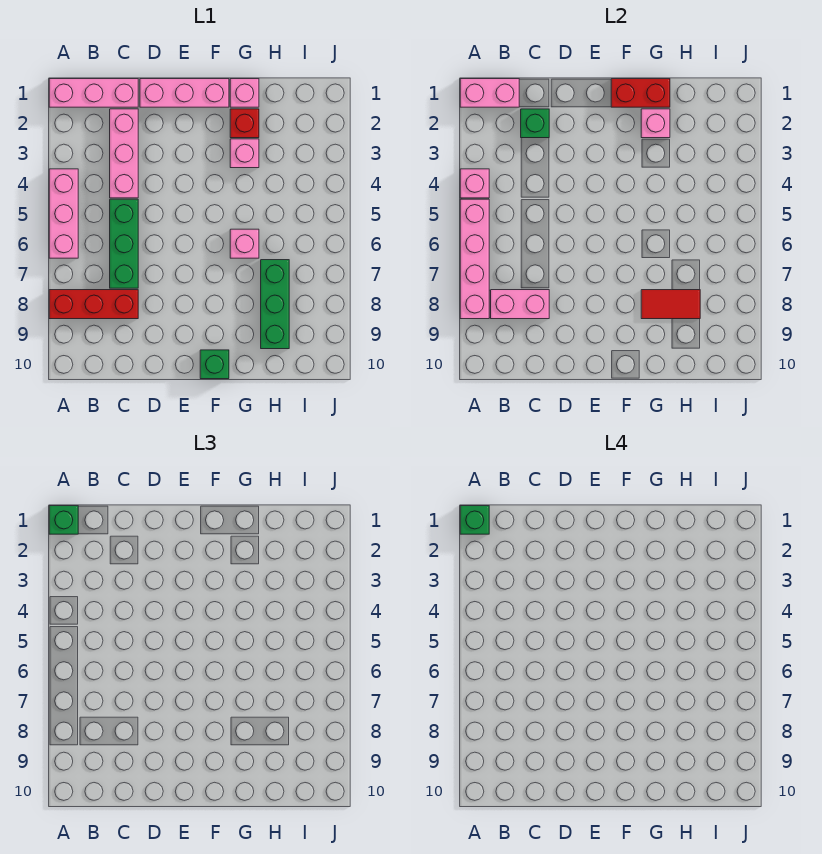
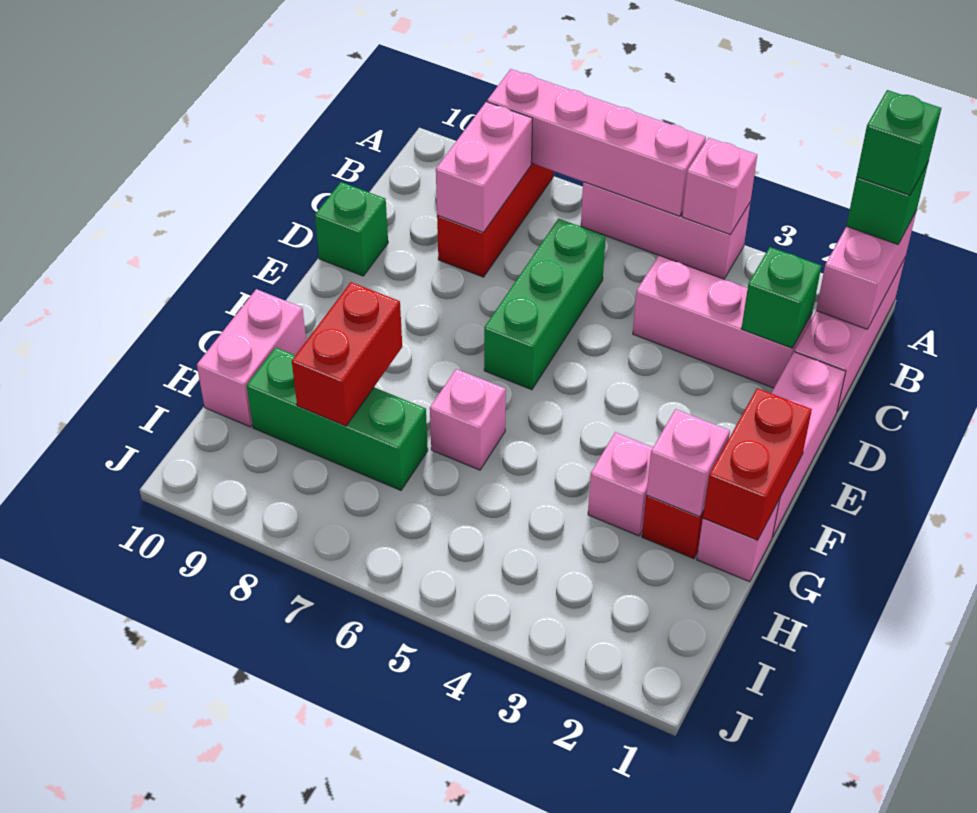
green 1x3 brick [110,199,138,288] -> green 1x3 brick turned to [484,219,606,390]
green 1x1 brick [200,350,229,379] -> green 1x1 brick moved to [315,182,388,276]
red 1x2 tile [641,290,700,319] -> red 1x2 brick [292,282,402,426]
none -> pink 1x2 brick [197,289,306,427]

